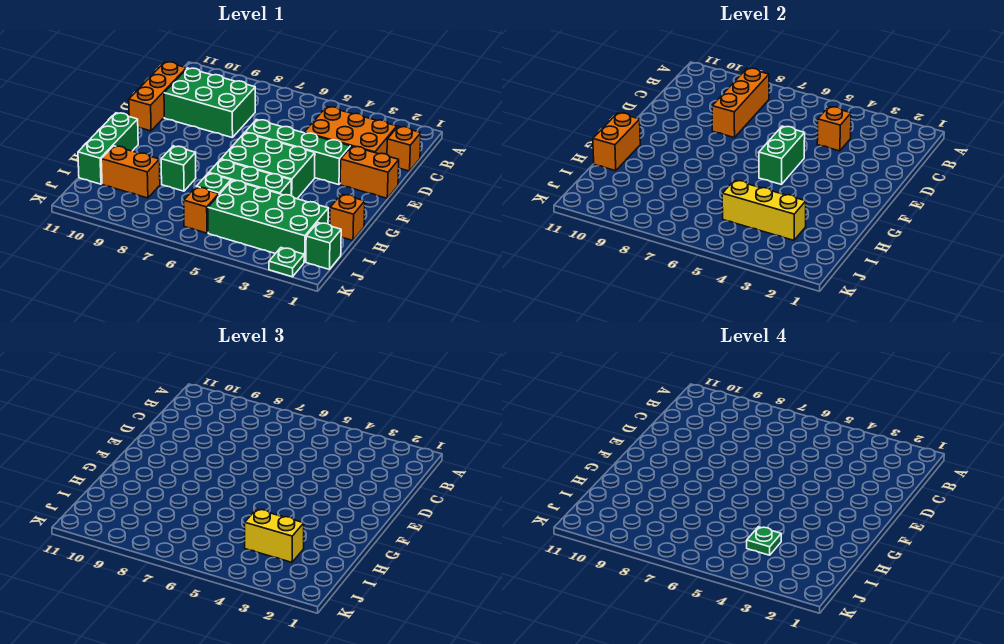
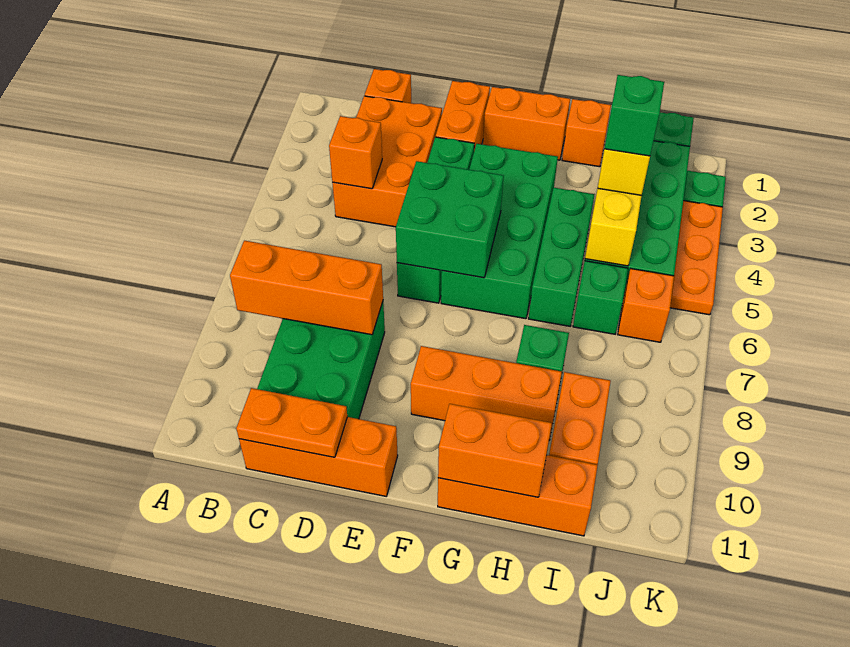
none -> orange 1x2 plate [236,388,347,457]
green 1x2 brick [759,126,805,185] -> green 2x2 brick [396,161,503,278]
none -> orange 1x2 brick [483,87,570,160]
green 2x3 brick [221,133,315,199] -> green 2x4 brick [441,144,558,319]
none -> orange 1x3 brick [411,346,562,440]
green 1x3 brick [78,113,138,184] -> orange 1x3 brick [438,455,598,536]
green 1x1 plate [747,527,781,555] -> green 1x1 brick [604,75,664,156]
none -> orange 1x3 plate [670,201,723,315]

